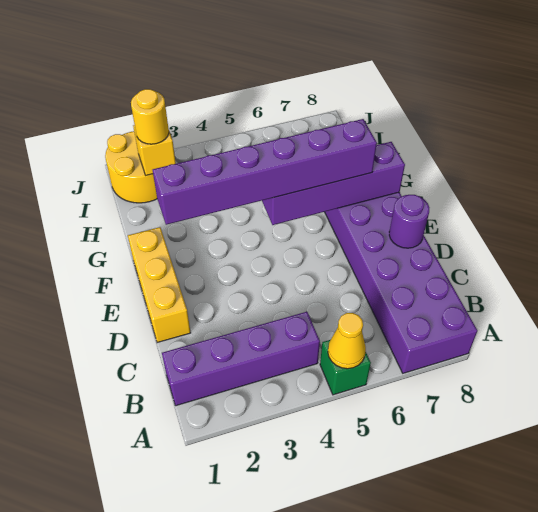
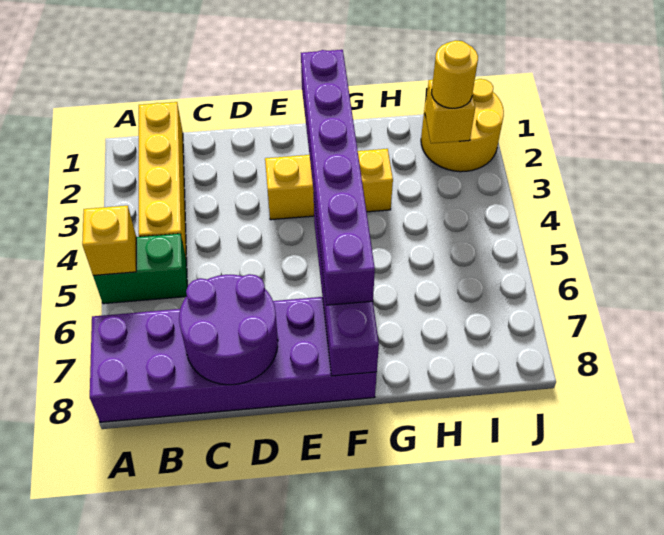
green 1x1 brick [320,340,371,395] -> green 1x2 brick [93,234,187,304]
yellow 1x1 cone [328,313,366,369] -> yellow 1x1 brick [82,206,136,275]
purple 1x4 brick [162,312,320,406] -> yellow 1x4 brick [139,102,187,260]
yellow 1x3 brick [128,227,191,343] -> yellow 1x3 brick moved to [265,149,393,220]
purple 1x1 round brick [389,195,429,248] -> purple 2x2 round brick [179,274,278,385]

